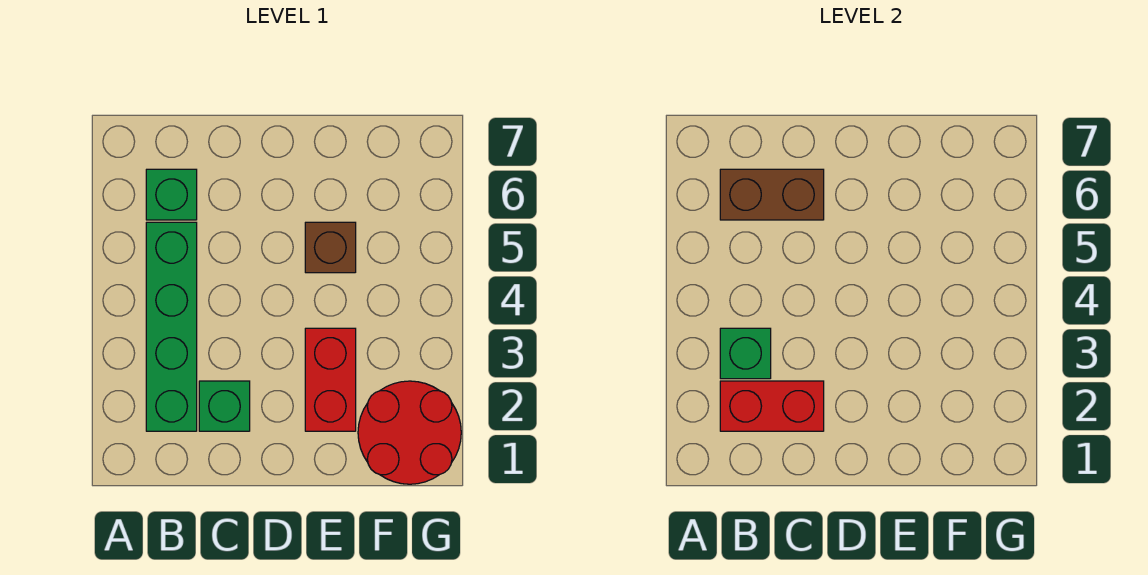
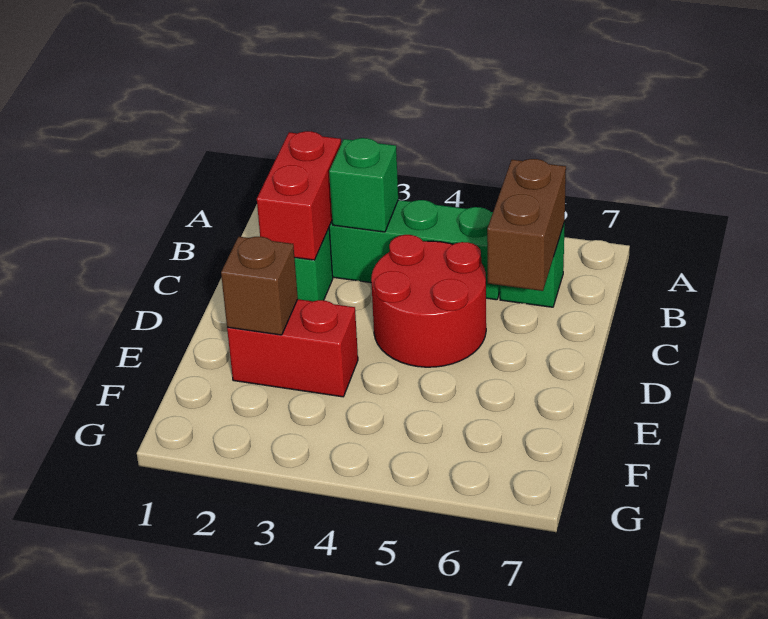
brown 1x1 brick [305,222,356,273] -> brown 1x1 brick moved to [221,237,298,335]
red 2x2 round brick [358,381,461,484] -> red 2x2 round brick moved to [371,235,486,367]

